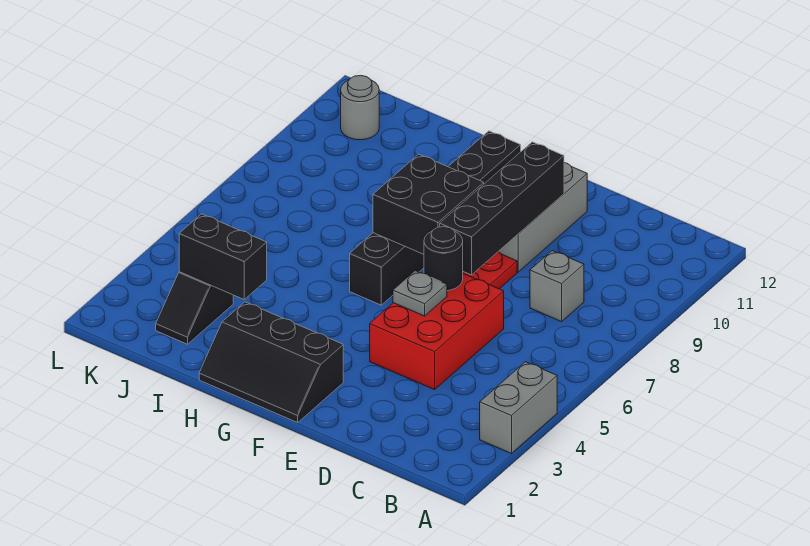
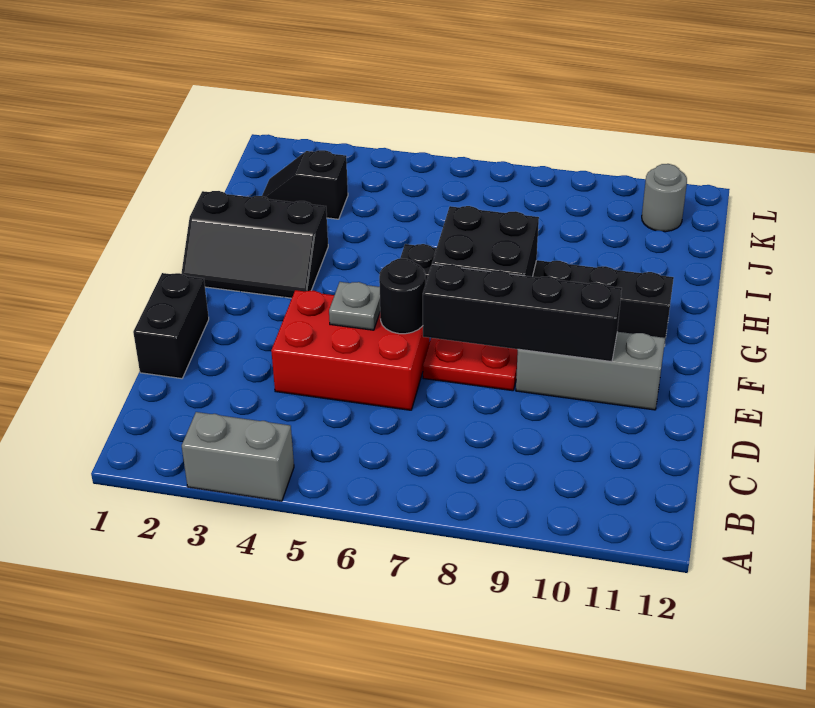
grey 1x1 brick [530,251,584,322] -> none
black 2x3 slope [199,302,343,423] -> black 2x3 slope turned to [181,191,328,298]
black 1x2 brick [179,214,267,299] -> black 1x2 brick moved to [133,273,209,379]

